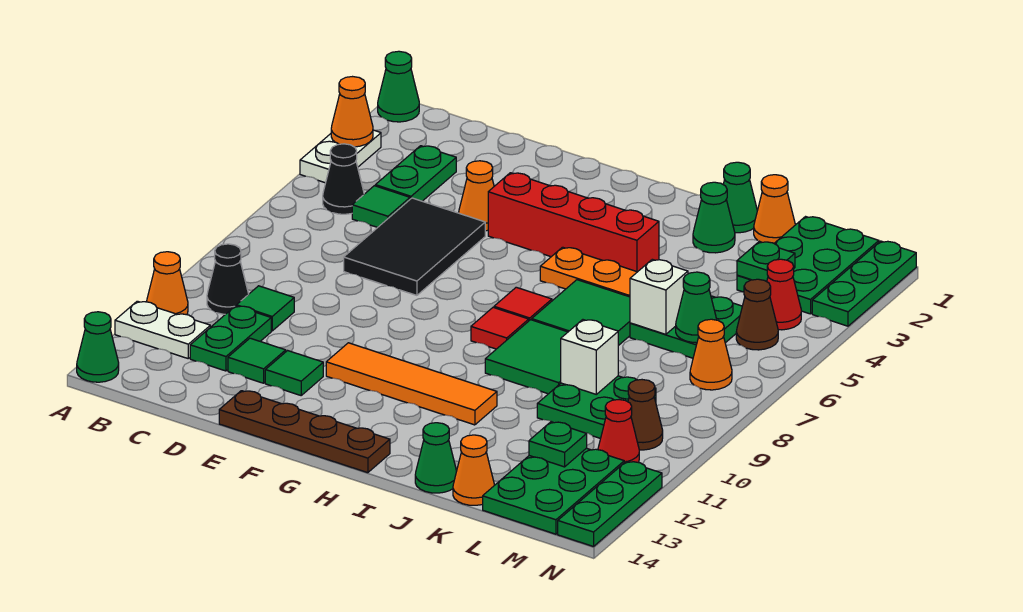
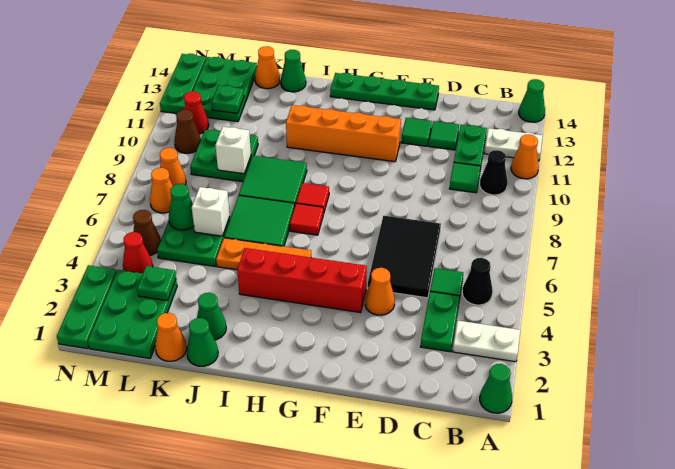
white 1x2 plate [300,130,381,183] -> white 1x2 plate turned to [453,321,520,362]
orange 1x1 cone [331,77,373,147] -> orange 1x1 cone moved to [160,148,186,186]
brown 1x4 plate [219,391,390,473] -> green 1x4 plate [330,73,439,110]
orange 1x4 tile [326,343,497,425] -> orange 1x4 brick [286,105,401,162]

